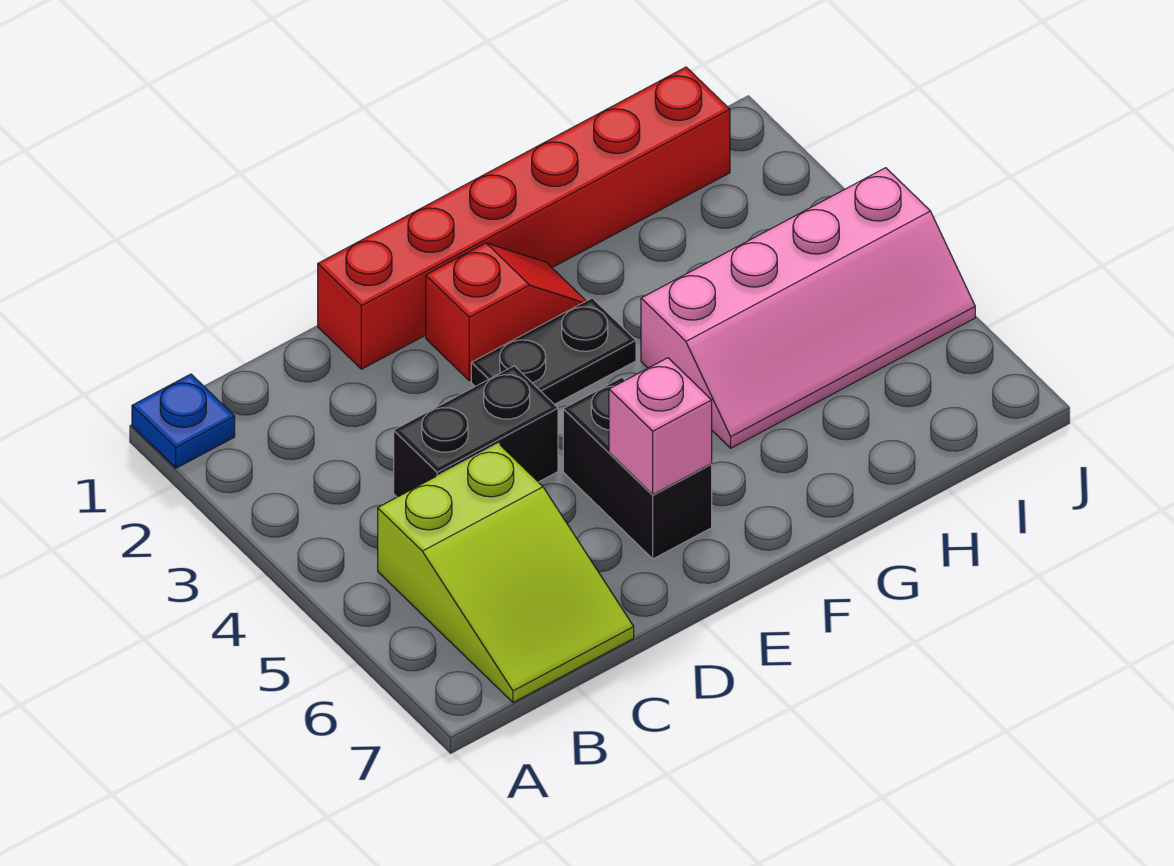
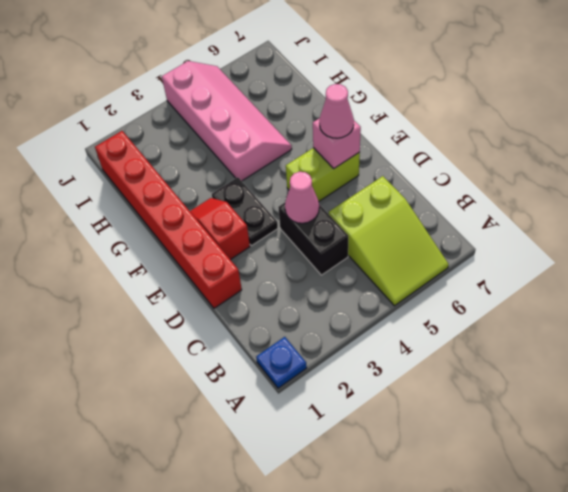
lime 2x3 slope [378,443,634,703] -> lime 2x3 slope turned to [329,176,449,306]
none -> pink 1x1 cone [285,172,319,223]
black 1x2 brick [563,378,712,559] -> lime 1x2 brick [286,148,360,202]
none -> pink 1x1 cone [319,84,354,138]

